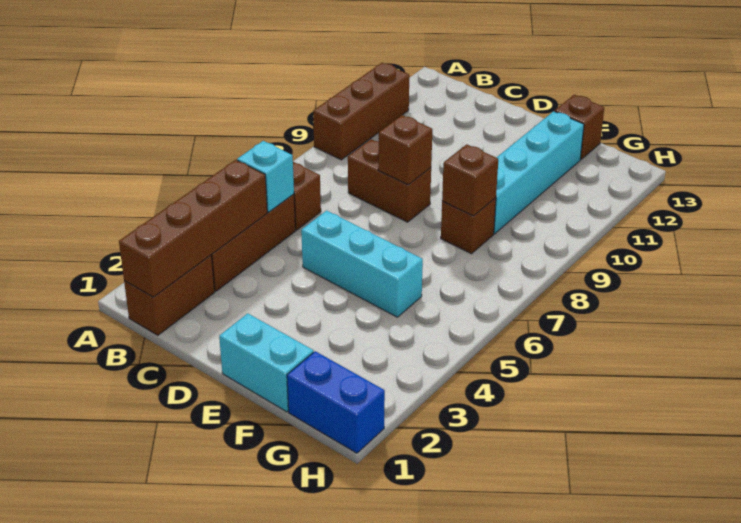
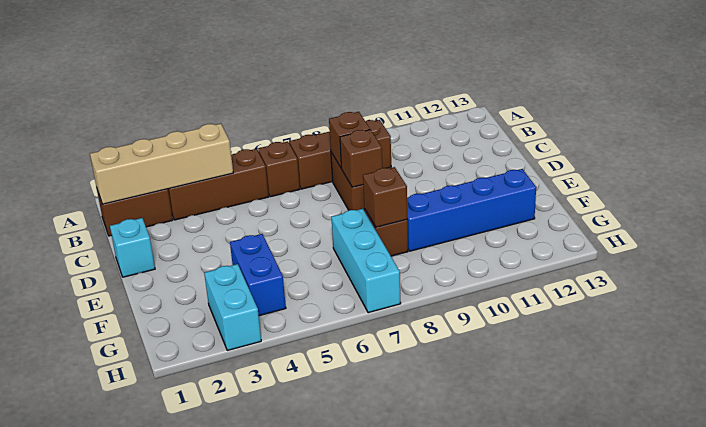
brown 1x3 brick [313,63,409,160] -> brown 1x3 brick moved to [290,120,391,189]
brown 1x4 brick [119,160,267,297] -> tan 1x4 brick [90,124,233,204]
cyan 1x1 brick [237,141,294,212] -> cyan 1x1 brick moved to [110,218,155,277]
cyan 1x3 brick [301,211,423,317] -> cyan 1x3 brick moved to [331,209,401,313]
cyan 1x2 brick [219,313,314,412] -> cyan 1x2 brick moved to [204,264,261,350]
cyan 1x4 brick [494,111,584,234] -> blue 1x4 brick [407,169,536,251]
brown 1x1 brick [555,95,604,159] -> brown 1x1 brick moved to [329,112,370,168]
blue 1x2 brick [287,351,385,453] -> blue 1x2 brick moved to [230,234,286,316]

